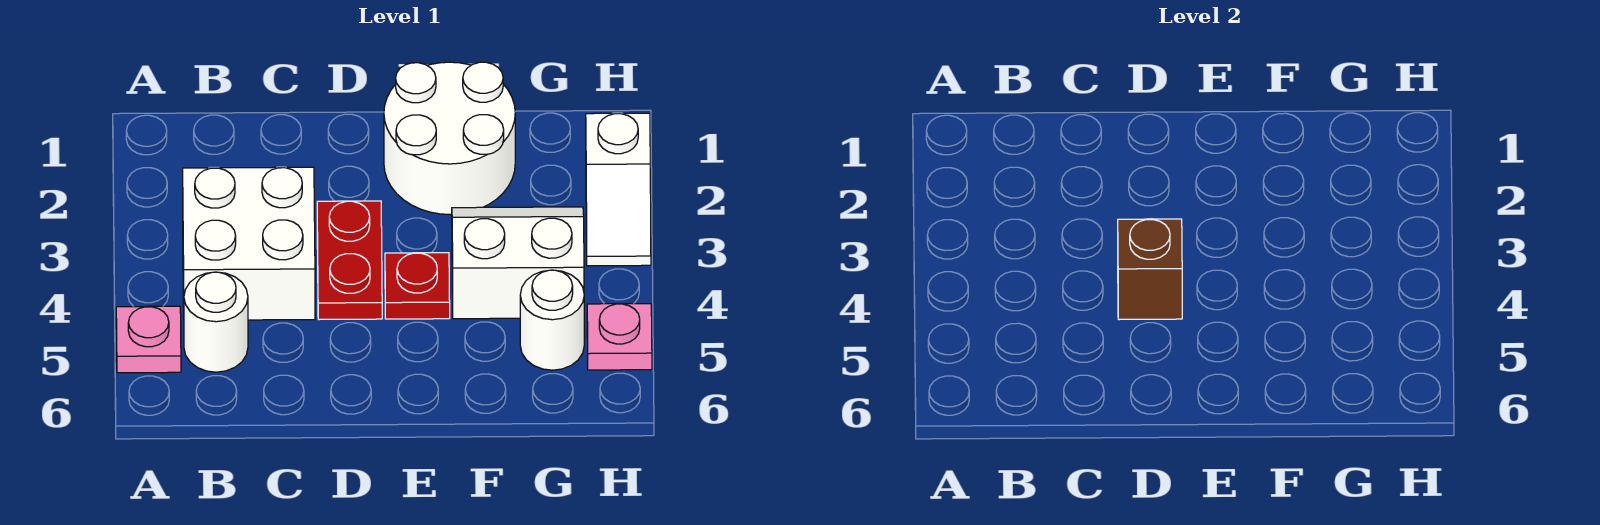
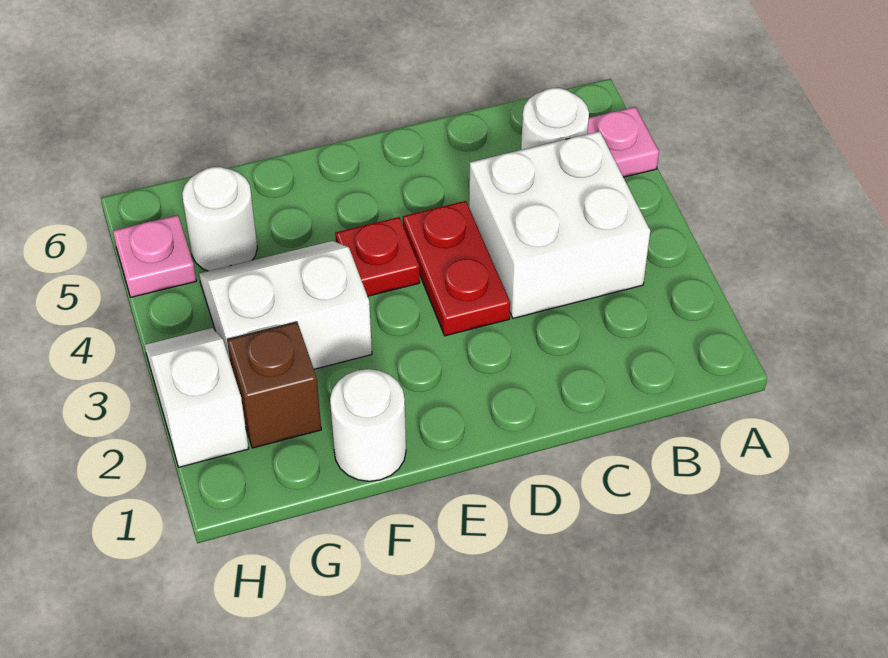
brown 1x1 brick [1118,219,1182,320] -> brown 1x1 brick moved to [227,322,321,448]
white 2x2 round brick [384,62,515,214] -> white 1x1 round brick [330,369,406,481]
white 2x2 slope [452,207,584,319] -> white 2x2 slope turned to [199,241,372,369]

